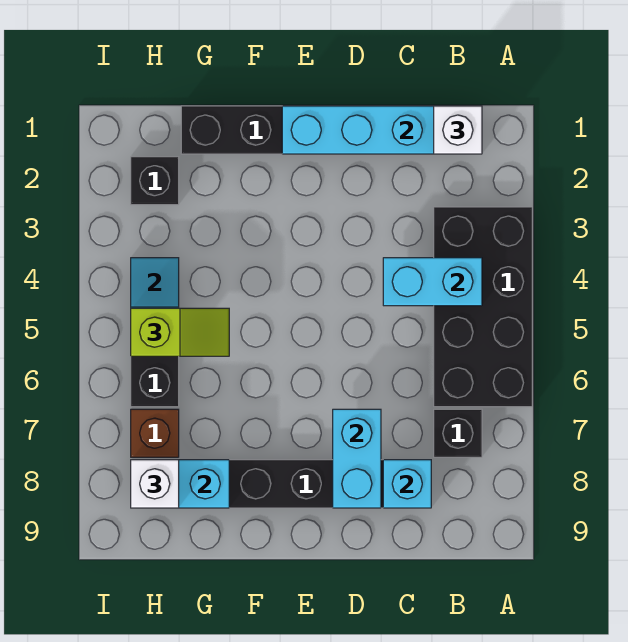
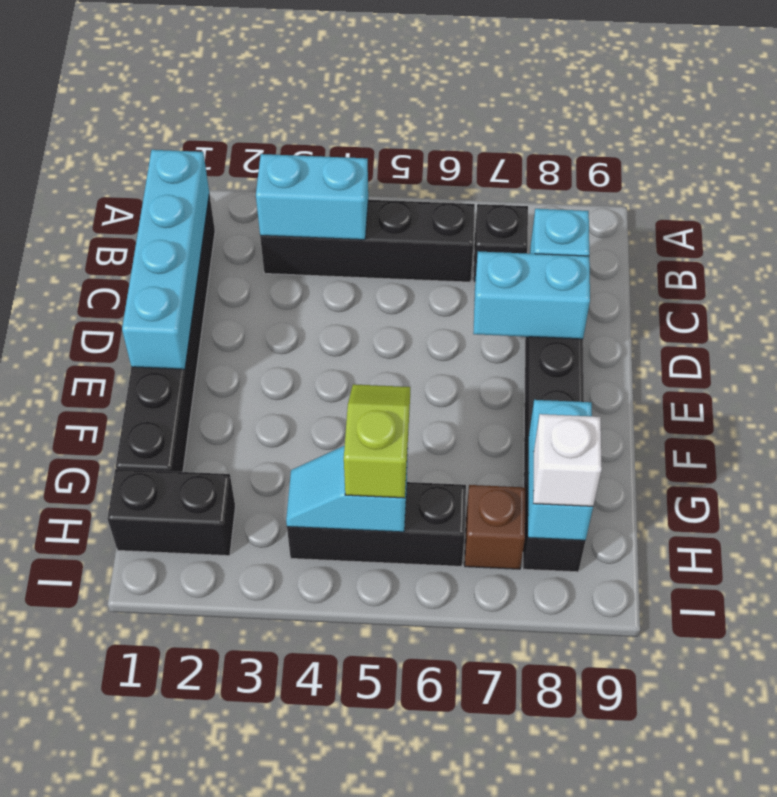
black 2x4 brick [434,207,532,407] -> black 1x4 brick [260,200,475,282]
white 1x1 brick [434,106,482,154] -> none
cyan 1x2 brick [383,258,482,306] -> cyan 1x2 brick turned to [256,154,368,240]
black 1x1 brick [131,157,179,205] -> black 1x2 brick [108,469,235,556]

